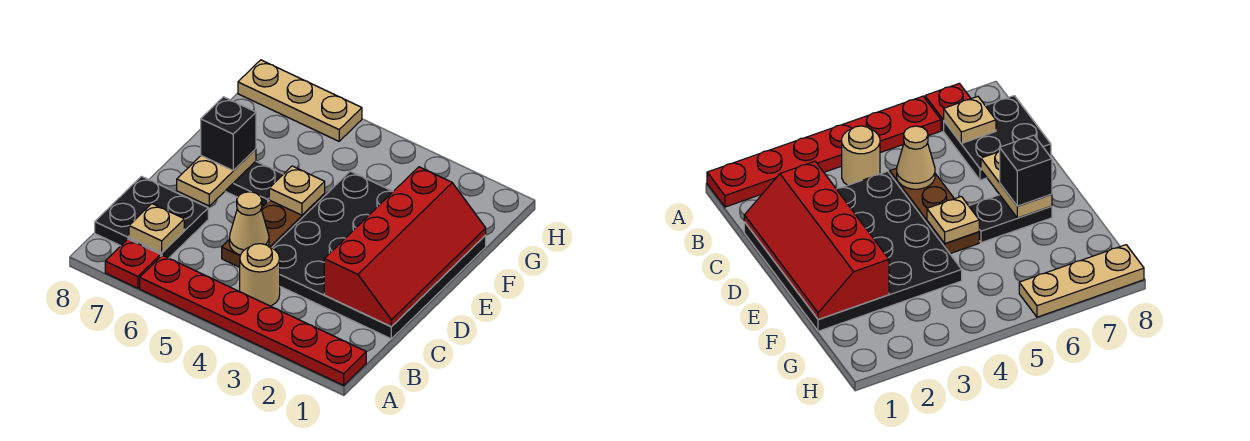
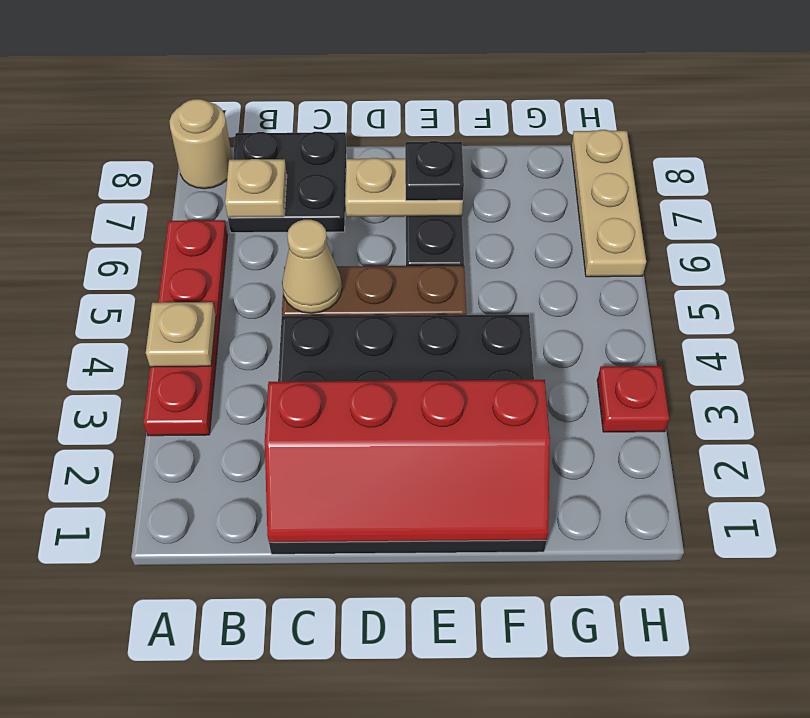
red 1x6 plate [140,255,366,385] -> red 1x4 plate [143,220,228,436]
red 1x1 plate [105,239,161,288] -> red 1x1 plate moved to [597,366,669,432]
tan 1x1 round brick [240,244,280,306] -> tan 1x1 round brick moved to [169,99,232,189]
tan 1x1 plate [269,166,325,215] -> tan 1x1 plate moved to [146,302,216,367]
black 1x1 brick [201,97,256,171] -> black 1x1 plate [405,141,464,201]

